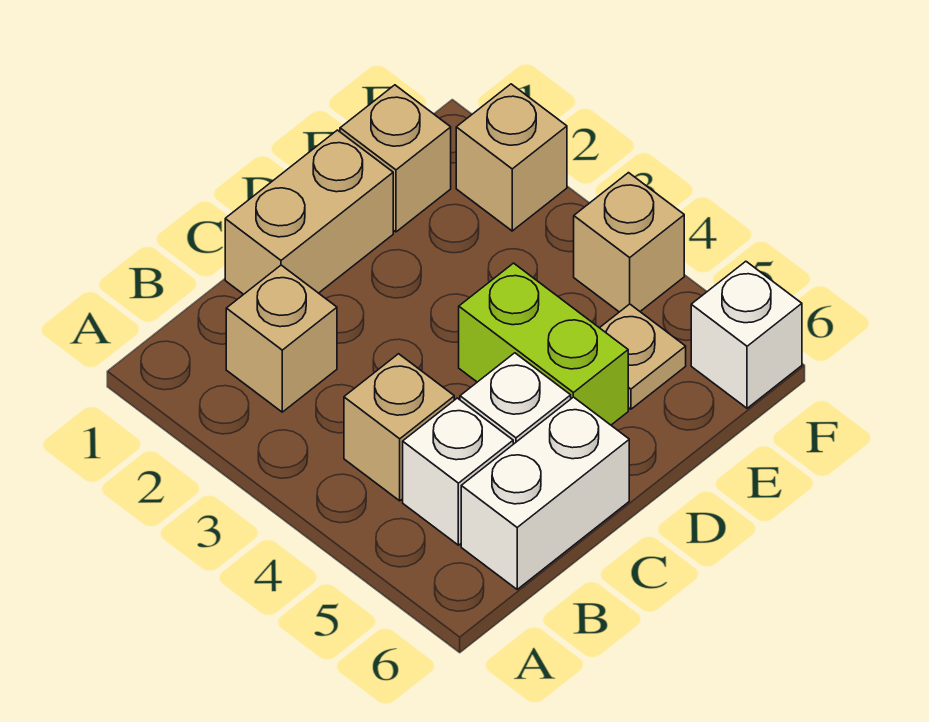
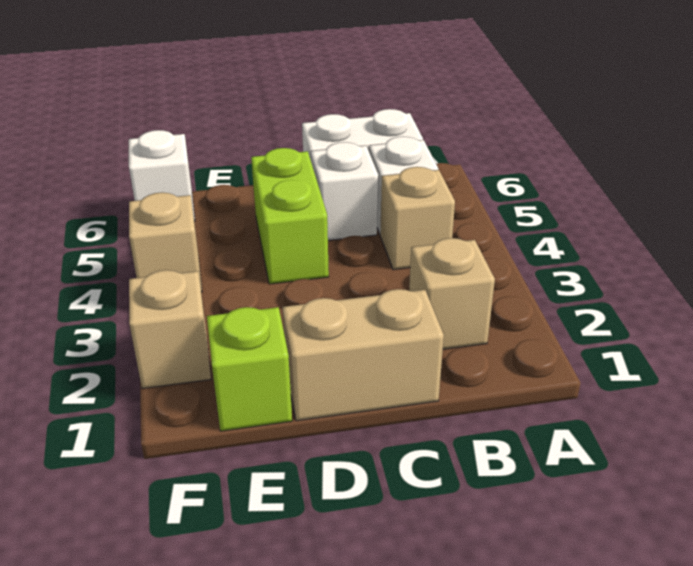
tan 1x1 brick [340,85,451,232] -> lime 1x1 brick [207,307,292,431]
tan 1x1 plate [600,304,686,409] -> none

